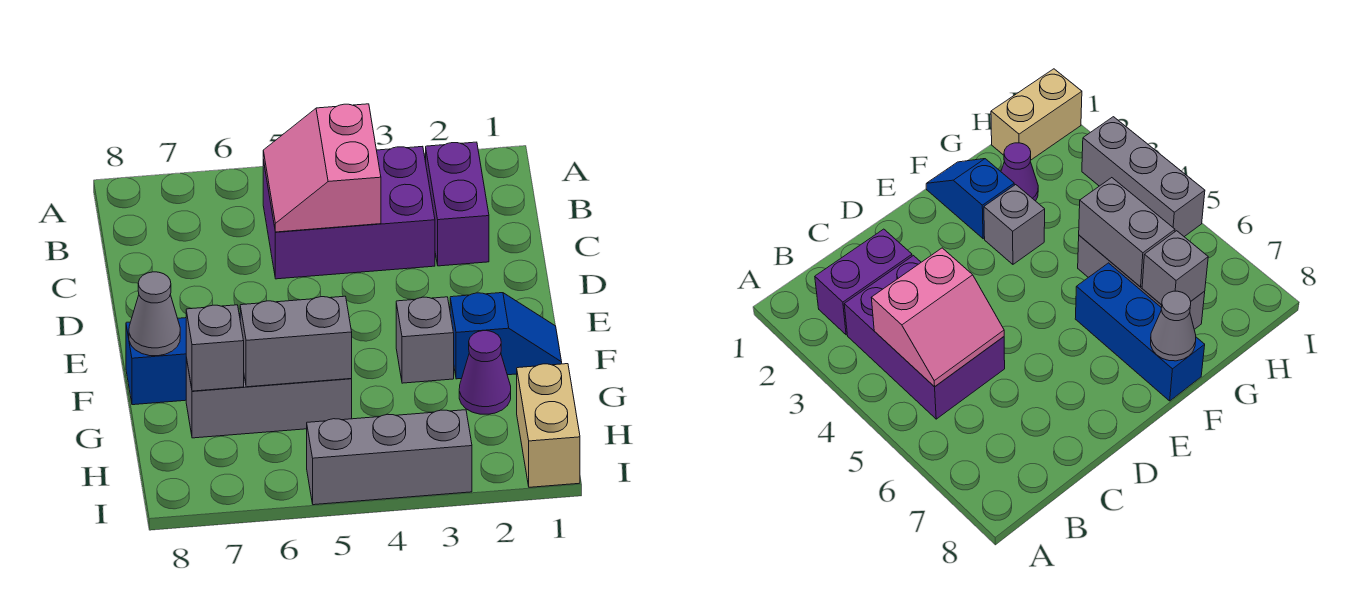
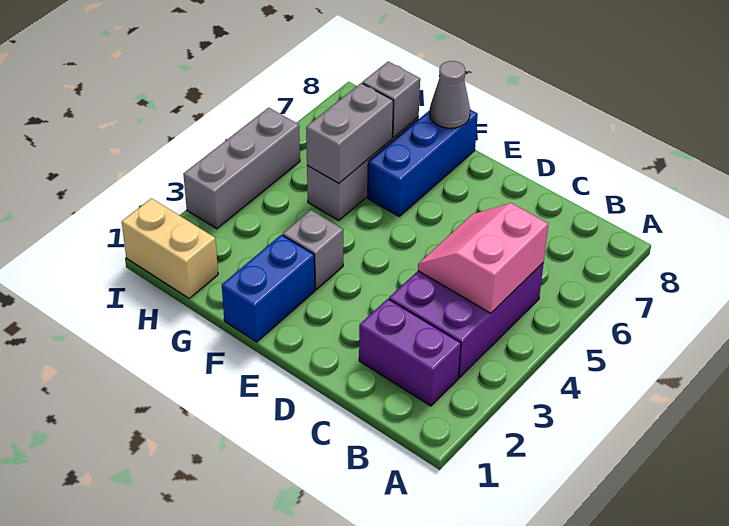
pink 2x2 slope [263,104,381,232] -> pink 2x2 slope turned to [418,203,548,313]
blue 1x2 slope [450,293,562,379] -> blue 1x2 brick [222,235,315,342]
purple 1x1 cone [459,331,511,414] -> none

